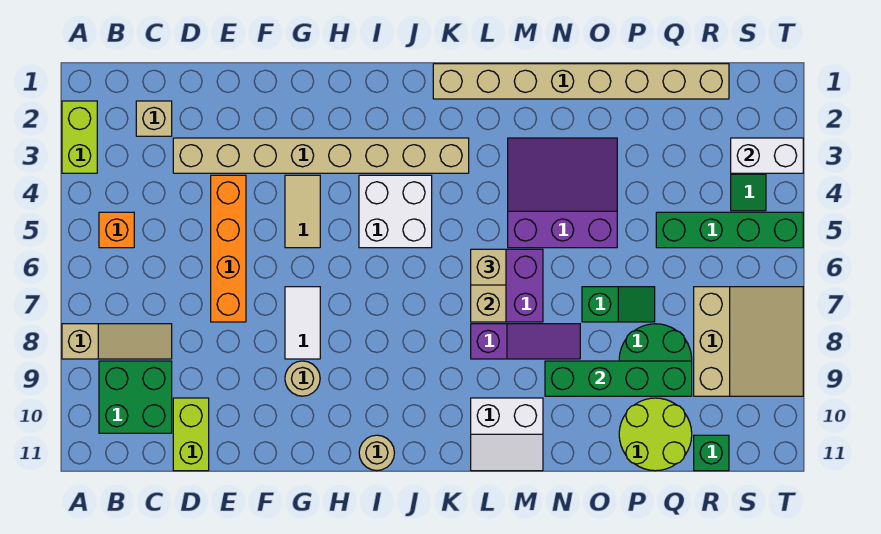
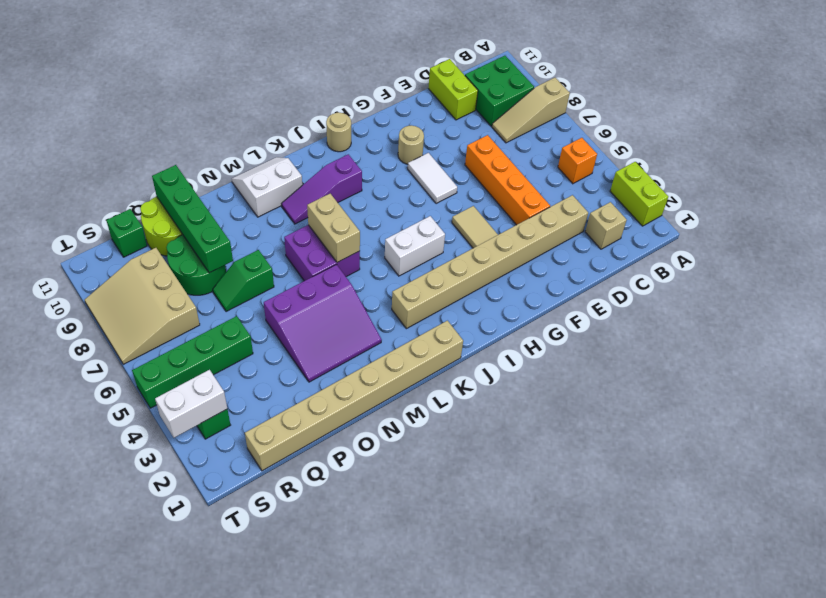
white 2x2 brick [359,175,432,248] -> white 1x2 brick [385,216,445,276]
tan 1x1 brick [471,249,506,285] -> none
purple 1x3 slope [471,324,580,359] -> purple 1x3 slope moved to [282,154,362,224]
green 1x4 brick [545,361,692,396] -> green 1x4 brick turned to [152,165,233,273]

